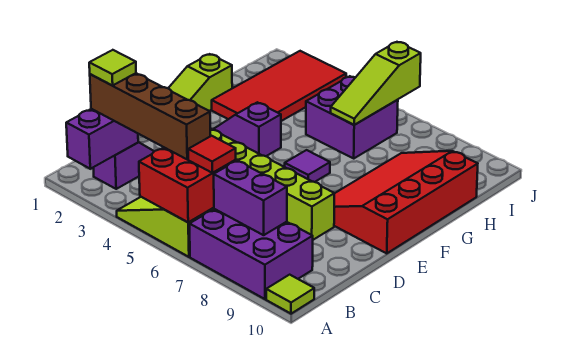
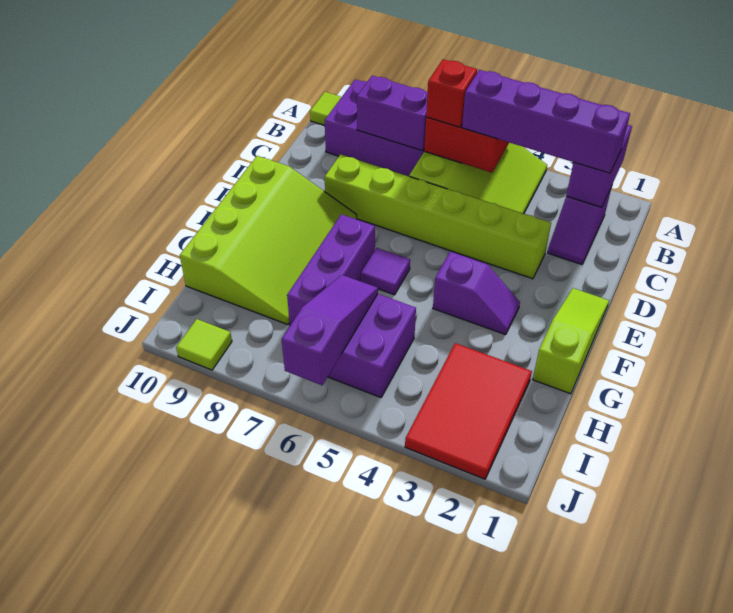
brown 1x4 brick [90,73,211,159] -> purple 1x4 brick [462,70,630,173]
lime 1x1 tile [89,50,136,86] -> lime 1x1 tile moved to [176,319,232,370]
red 1x1 tile [188,136,236,173] -> red 1x1 brick [426,59,477,127]
red 3x4 slope [334,151,478,253] -> lime 3x4 slope [180,156,357,325]
none -> purple 1x3 brick [287,214,375,325]
red 2x4 tile [212,51,346,121] -> red 2x3 tile [405,343,532,479]
lime 1x3 slope [331,42,421,125] -> purple 1x3 slope [282,275,378,385]

